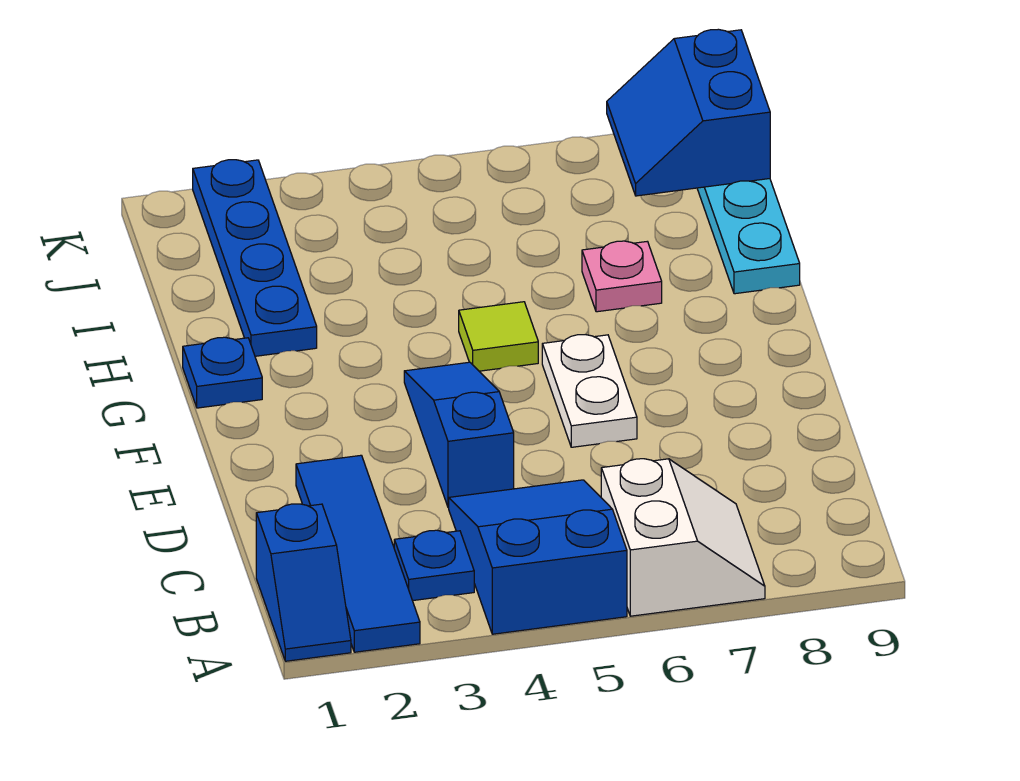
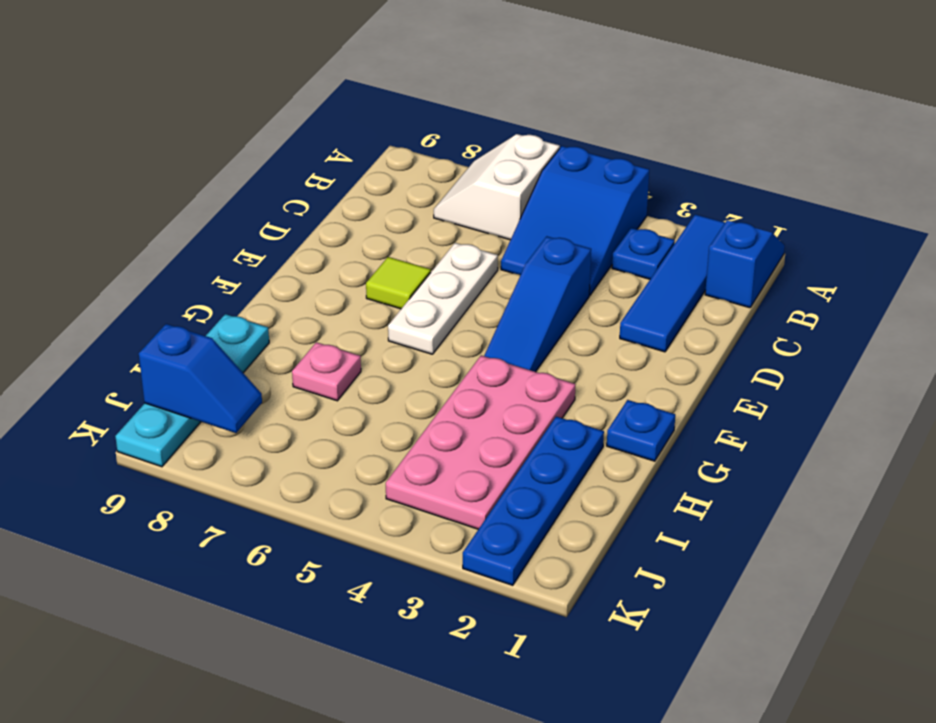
white 1x2 plate [542,335,637,447] -> white 1x3 plate [388,243,498,354]
none -> pink 2x4 plate [386,355,575,529]
lime 1x1 tile [459,302,538,371] -> lime 1x1 tile moved to [366,257,431,309]
blue 2x2 slope [607,29,770,196] -> blue 1x2 slope [139,324,262,433]

